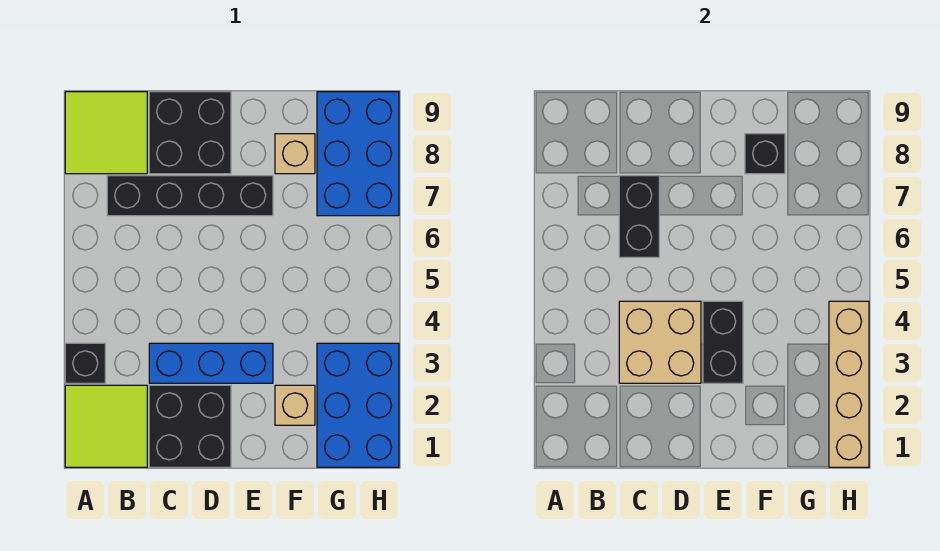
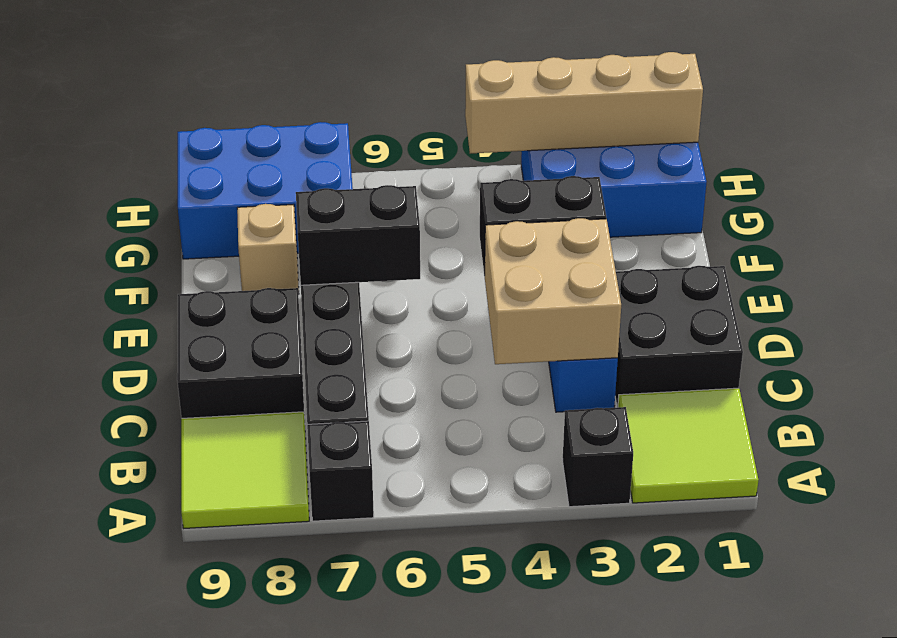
black 1x2 brick [619,176,659,257] -> black 1x2 brick moved to [296,185,420,285]
tan 1x1 brick [275,385,315,425] -> none
black 1x1 brick [745,134,785,174] -> black 1x1 brick moved to [307,421,374,521]

